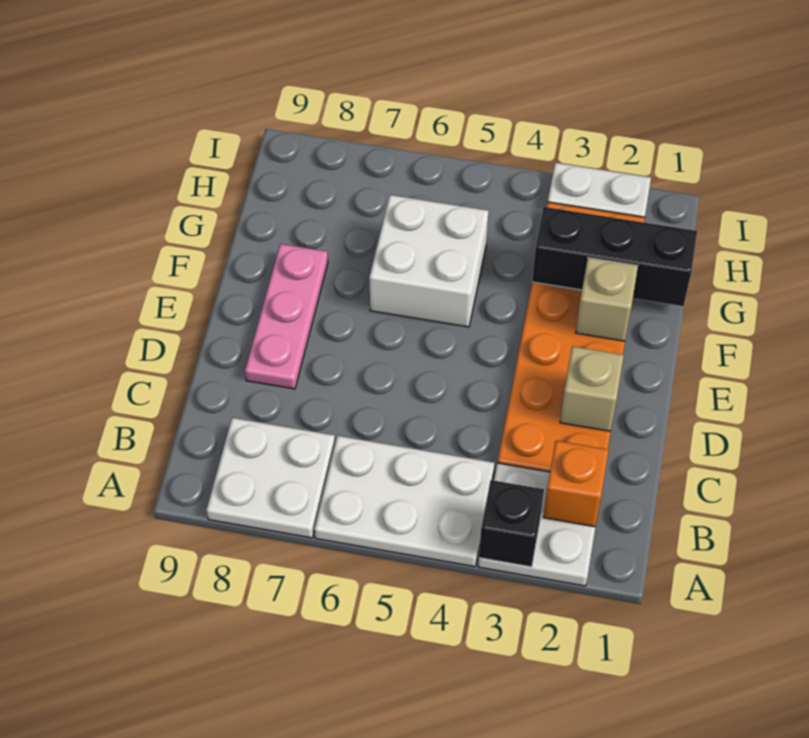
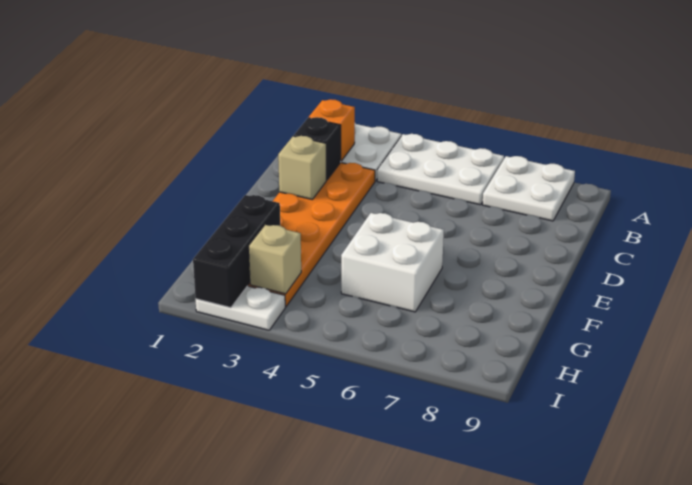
black 1x1 brick [479,480,544,567] -> black 1x1 brick moved to [294,117,341,180]
pink 1x3 plate [245,244,328,389] -> none
tan 1x1 brick [576,258,638,341] -> tan 1x1 brick moved to [249,225,301,294]
black 1x3 brick [532,207,697,306] -> black 1x3 brick turned to [193,195,280,308]

